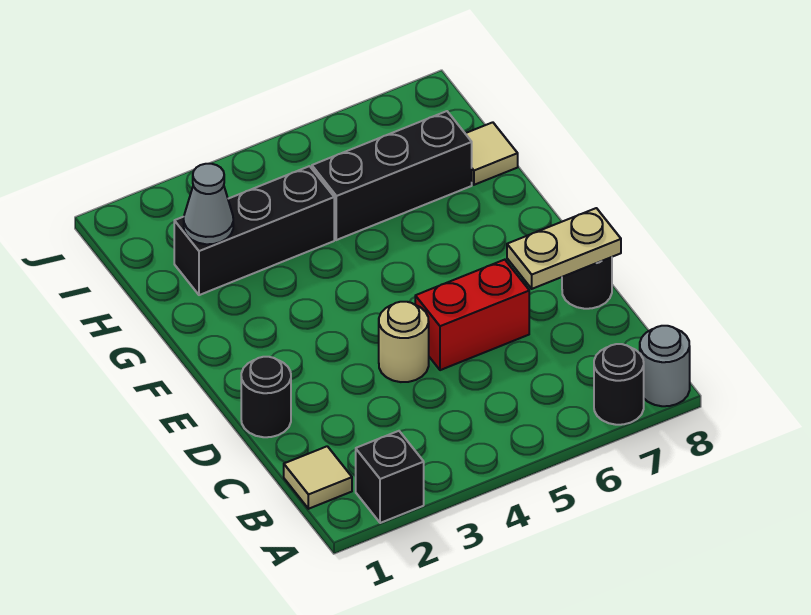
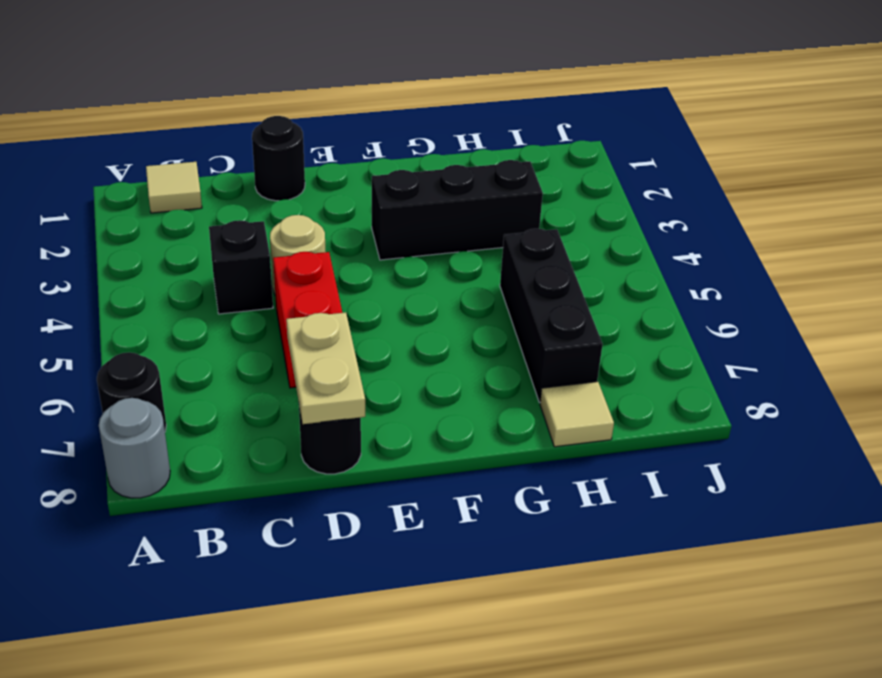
black 1x1 brick [356,431,424,523] -> black 1x1 brick moved to [209,220,273,314]
black 1x3 brick [174,166,334,295] -> black 1x3 brick turned to [372,160,543,260]
grey 1x1 cone [184,164,233,244] -> none

